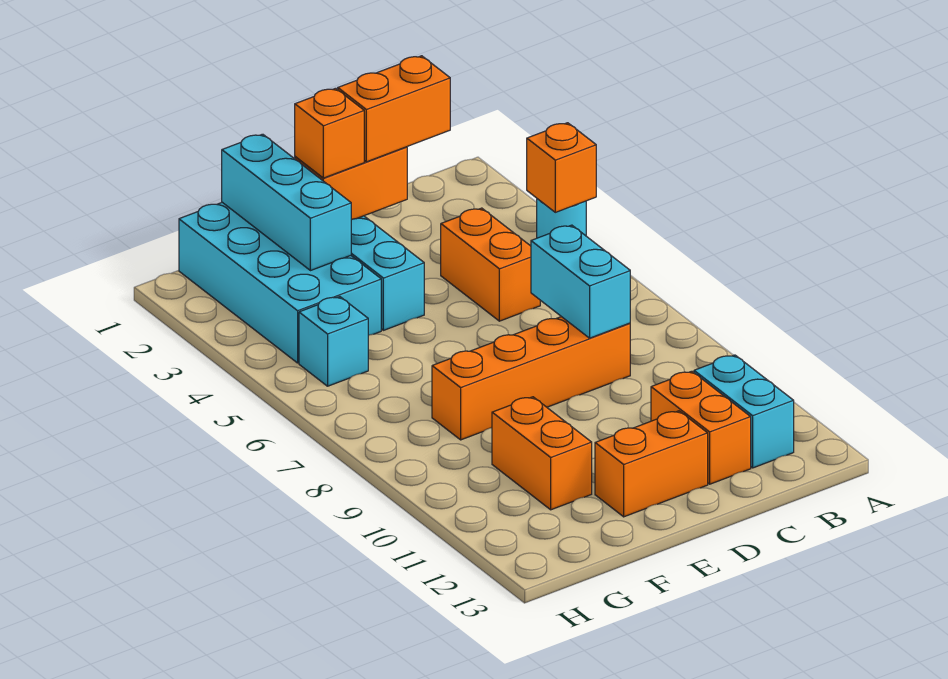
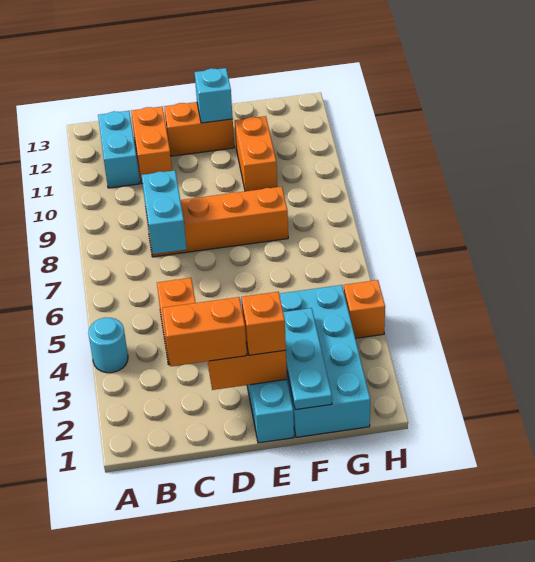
orange 1x1 brick [527,123,596,212] -> orange 1x1 brick moved to [344,280,385,338]
cyan 1x3 brick [222,134,351,271] -> cyan 1x3 plate [283,308,332,410]
cyan 1x1 brick [299,297,368,386] -> cyan 1x1 brick moved to [195,68,233,123]

